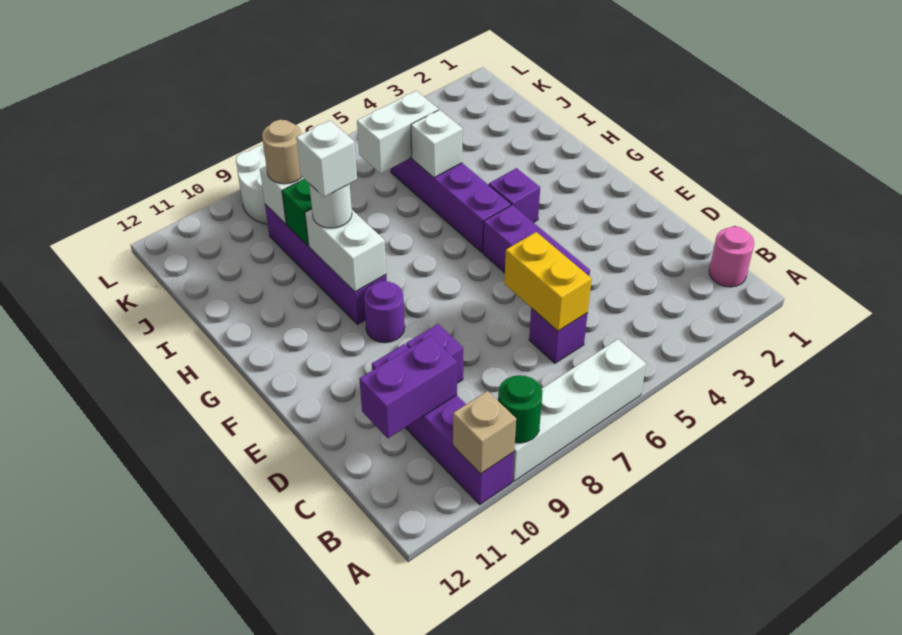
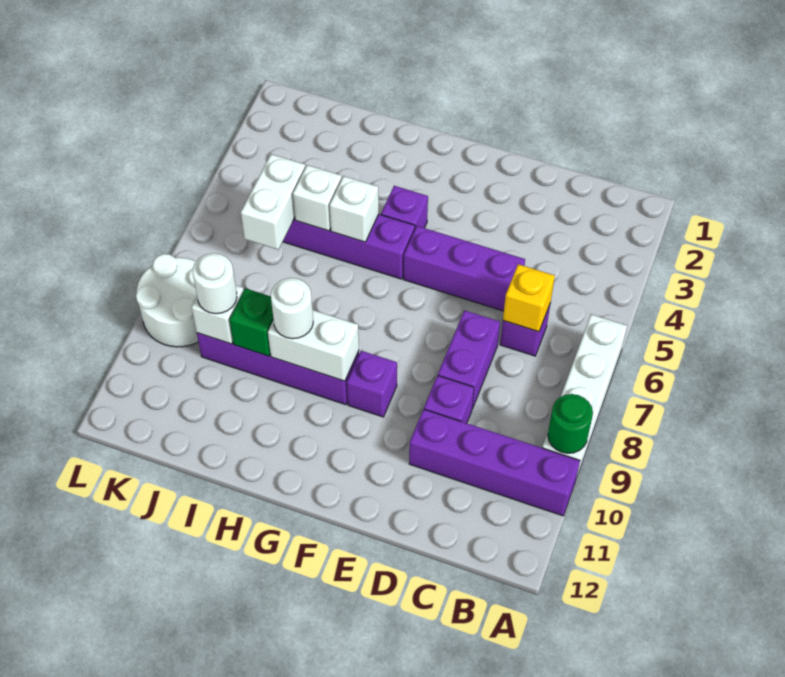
tan 1x1 brick [453,391,516,474] -> none
pink 1x1 round brick [709,226,754,287] -> none
yellow 1x2 brick [504,232,592,331] -> yellow 1x1 brick [503,264,555,332]
purple 1x2 brick [359,336,457,438] -> purple 1x2 brick moved to [438,310,500,408]
purple 1x1 round brick [364,281,405,343] -> purple 1x1 brick [347,351,397,417]
white 1x1 brick [296,120,357,197] -> white 1x1 brick moved to [330,176,379,242]
tan 1x1 round brick [262,120,302,184] -> white 1x1 round brick [193,253,237,314]

